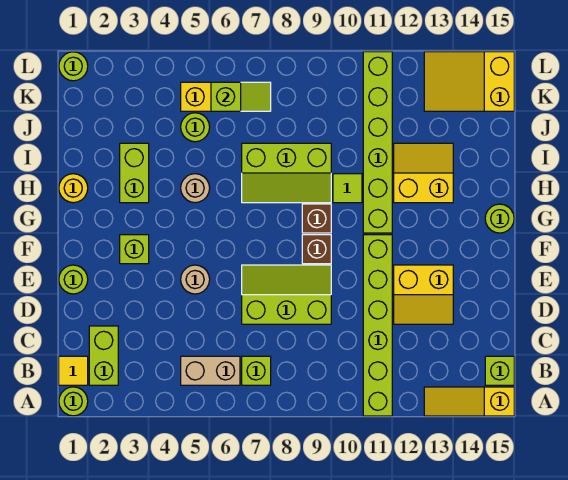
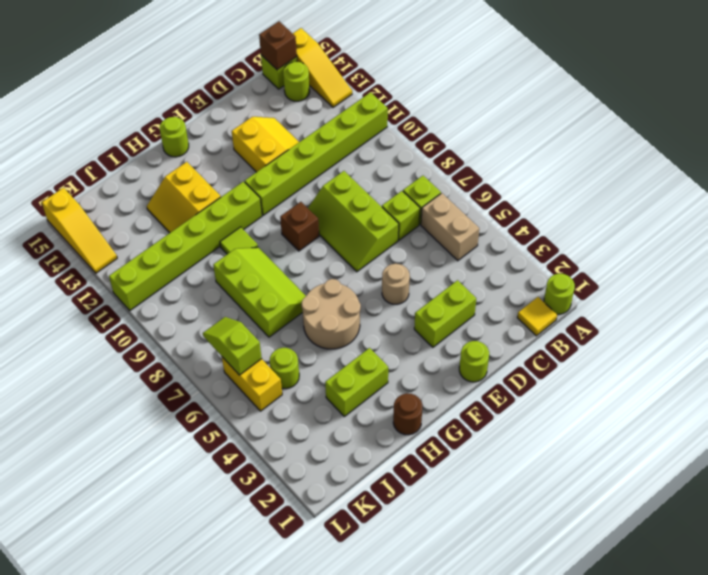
lime 1x2 brick [89,326,118,385] -> lime 1x2 brick moved to [414,280,476,347]
lime 1x1 brick [120,235,149,264] -> lime 1x1 brick moved to [382,191,420,240]
brown 1x1 brick [302,204,331,233] -> brown 1x1 brick moved to [259,21,297,70]
yellow 1x1 round brick [59,174,88,203] -> brown 1x1 round brick [393,393,423,435]
tan 1x1 round brick [181,174,210,203] -> tan 2x2 round brick [302,279,361,349]
yellow 2x3 slope [424,52,514,111] -> yellow 1x3 slope [42,188,117,273]
lime 1x1 round brick [59,52,88,81] -> lime 1x1 round brick moved to [283,62,310,101]

